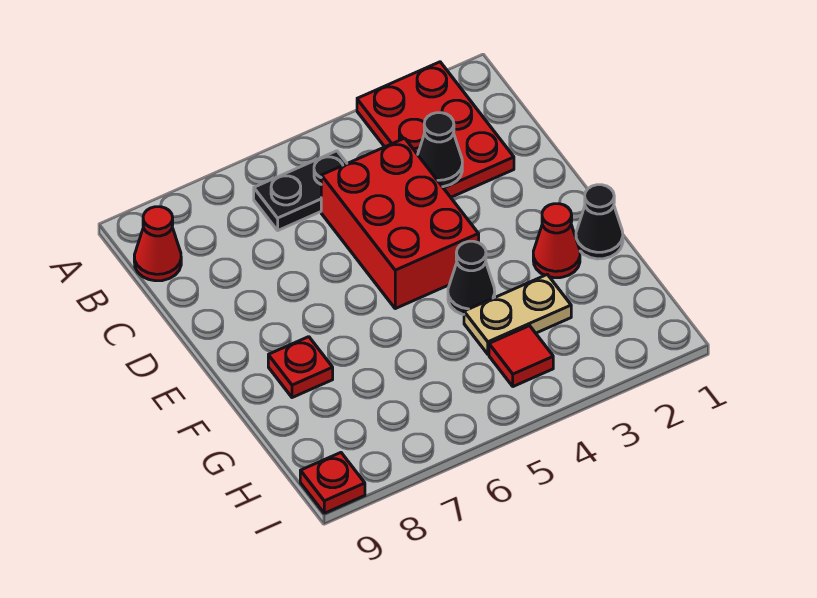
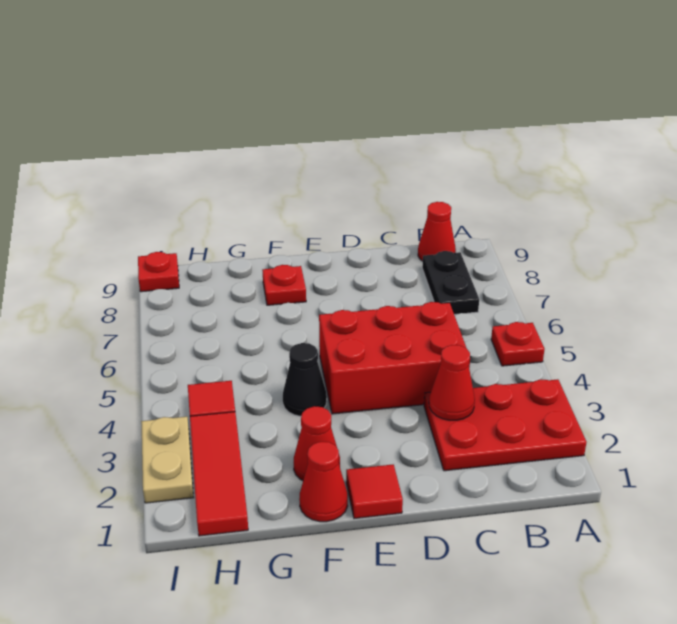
none -> red 1x1 plate [491,322,545,366]
black 1x2 plate [254,151,347,230] -> black 1x2 plate moved to [422,251,479,314]
black 1x1 cone [418,113,462,187] -> red 1x1 cone [429,345,475,420]
none -> red 1x1 tile [346,465,403,519]
black 1x1 cone [576,185,623,259] -> red 1x1 cone [299,442,348,522]
tan 1x2 plate [464,275,571,354] -> tan 1x2 plate moved to [141,417,193,503]
none -> red 1x3 tile [190,412,248,536]

